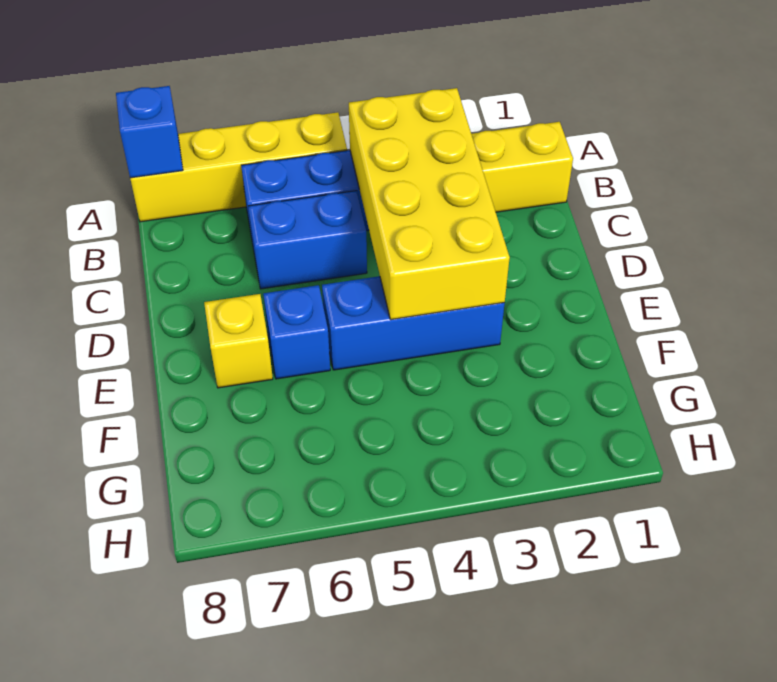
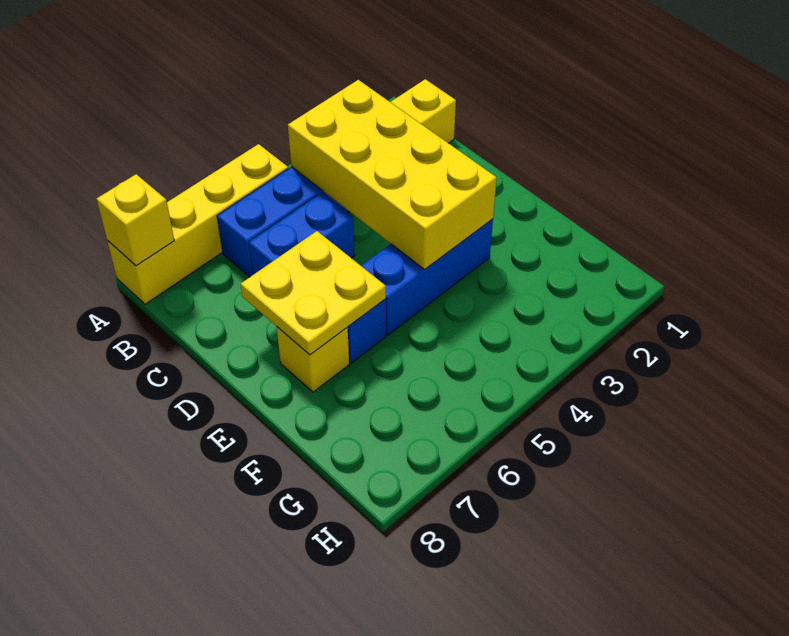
blue 1x1 brick [116,86,183,178] -> yellow 1x1 brick [97,174,174,266]
none -> yellow 2x2 plate [241,231,386,355]

